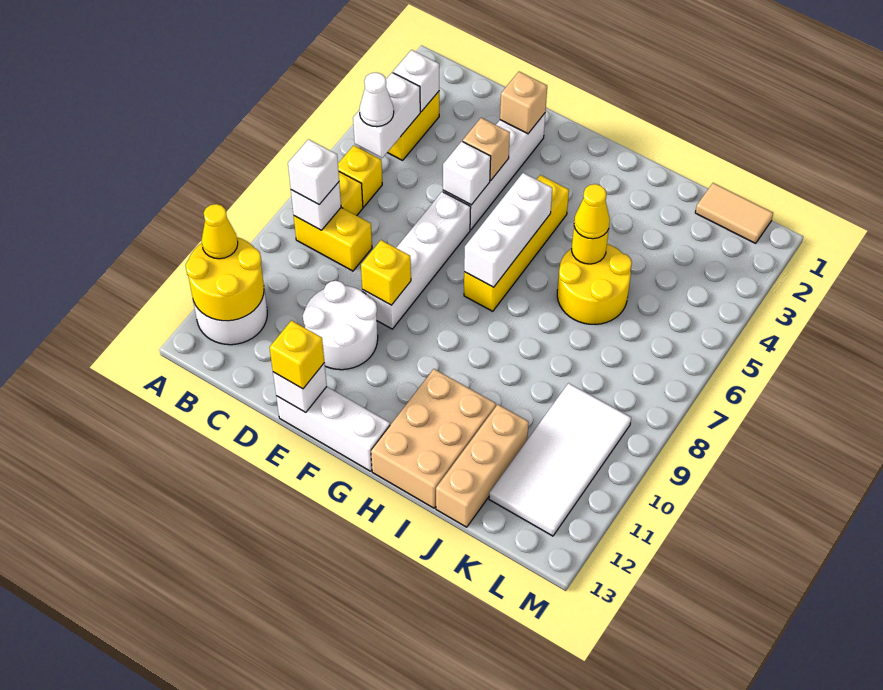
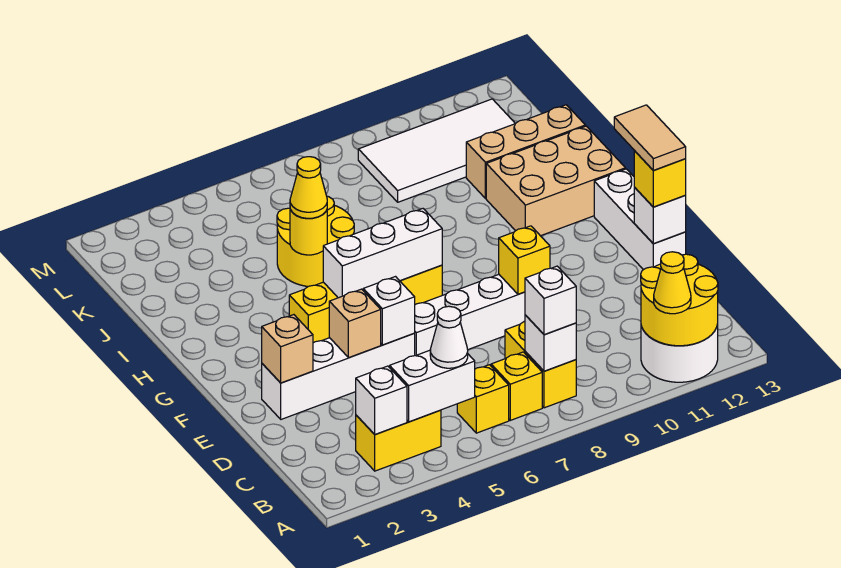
white 2x2 round brick [303,281,378,370] -> none
tan 1x2 tile [695,183,773,243] -> tan 1x2 tile moved to [614,105,686,171]

